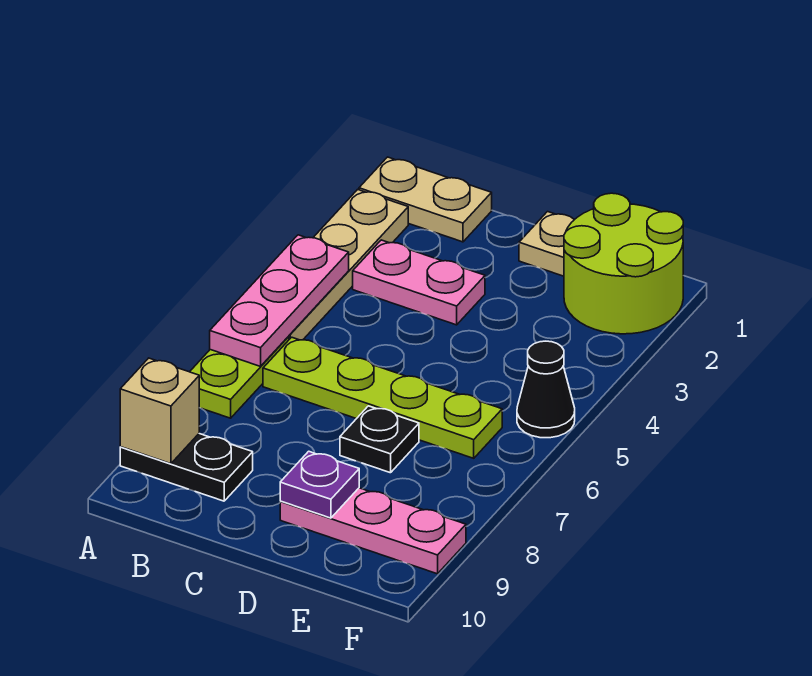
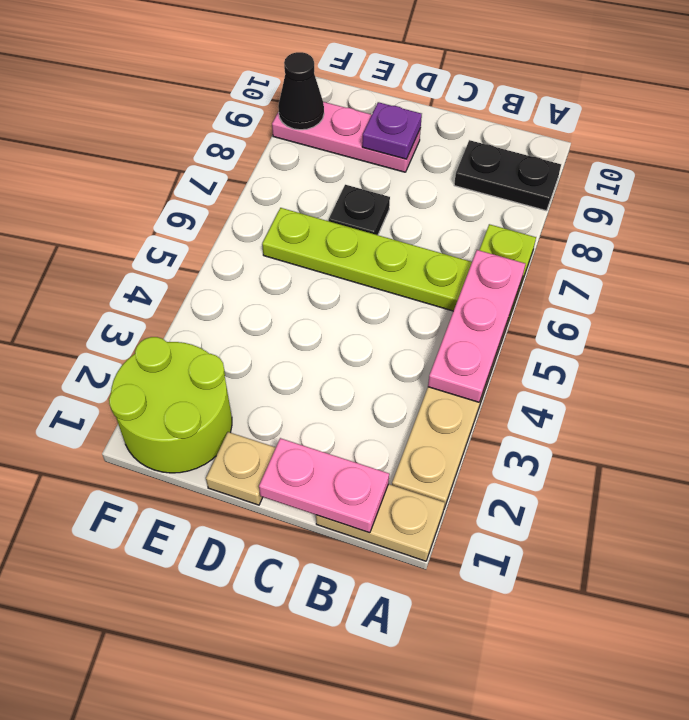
tan 1x1 brick [120,358,199,464] -> none
pink 1x2 plate [353,240,485,325] -> pink 1x2 plate moved to [259,438,389,533]
black 1x1 cone [517,341,575,438] -> black 1x1 cone moved to [278,52,324,130]

